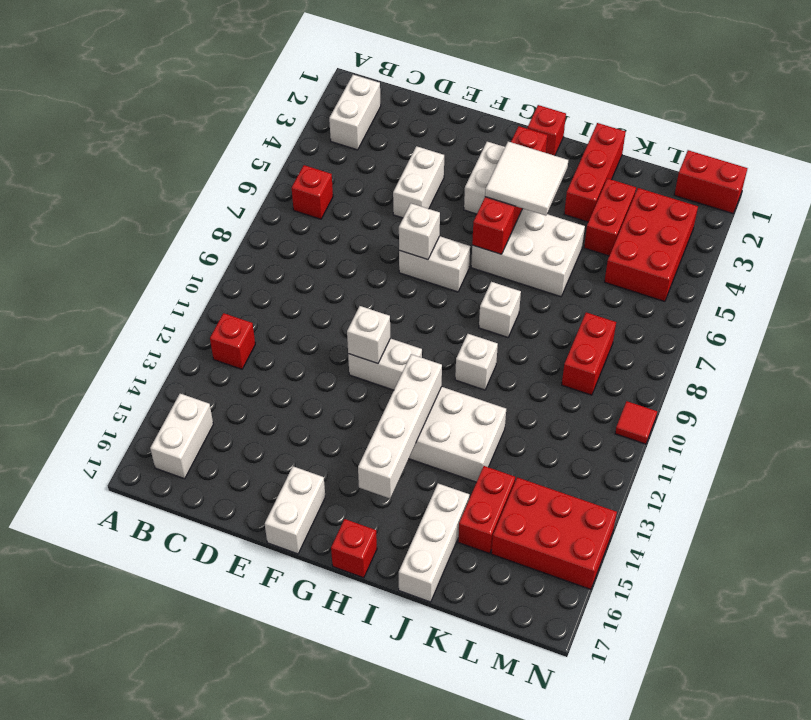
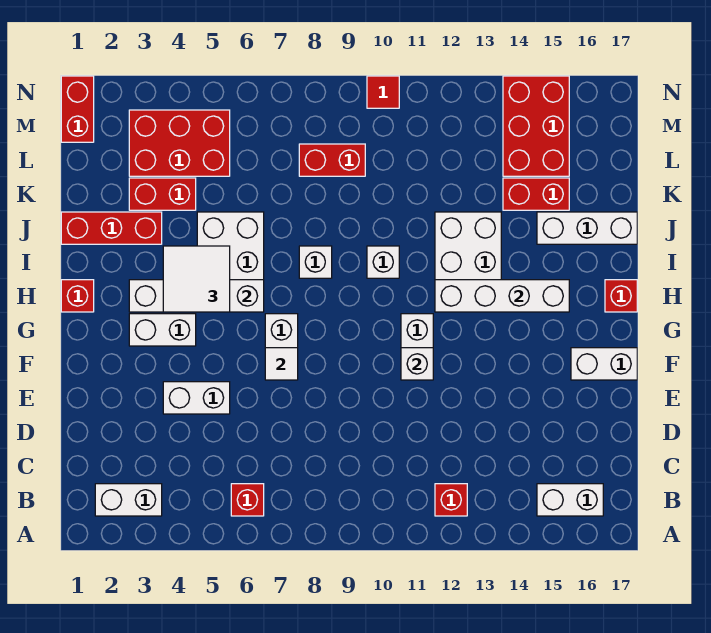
white 1x1 brick [399,203,440,260] -> white 1x1 tile [265,348,298,380]
red 1x4 brick [472,126,547,254] -> white 1x4 brick [129,280,264,312]

